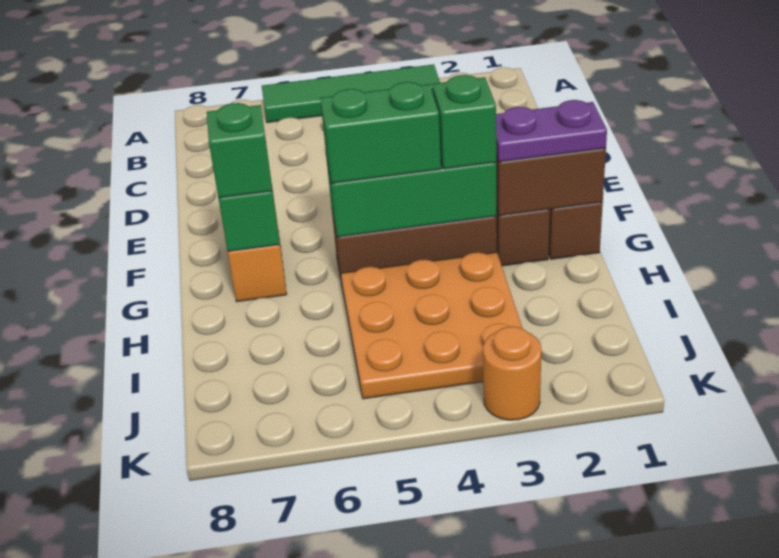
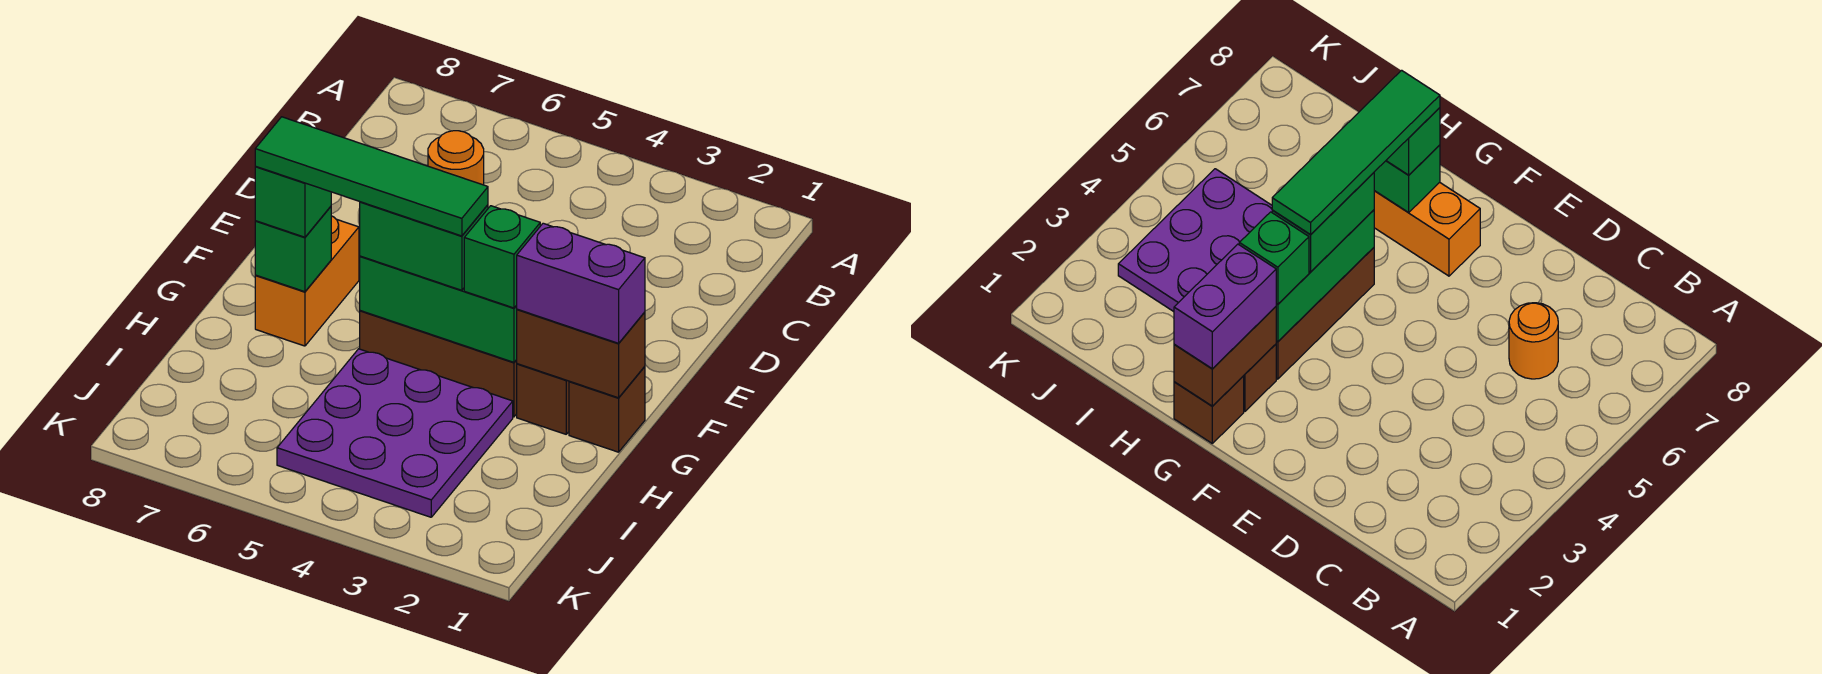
green 1x4 tile [262,64,440,123] -> green 1x4 tile moved to [255,117,488,236]
purple 1x2 plate [496,100,607,162] -> purple 1x2 brick [516,223,645,343]
orange 3x3 plate [341,252,523,399] -> purple 3x3 plate [277,349,513,517]
orange 1x1 round brick [483,327,541,420] -> orange 1x1 round brick moved to [428,131,484,185]

